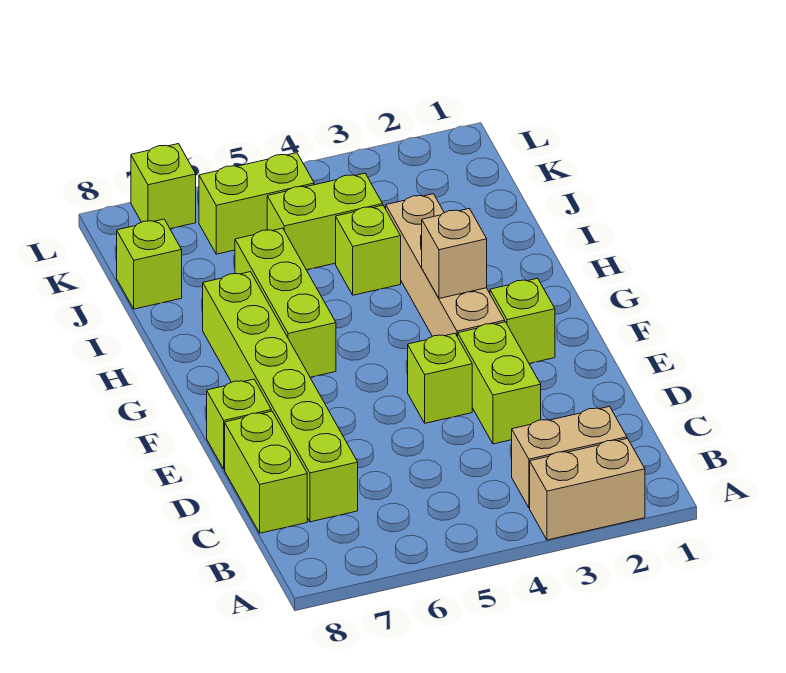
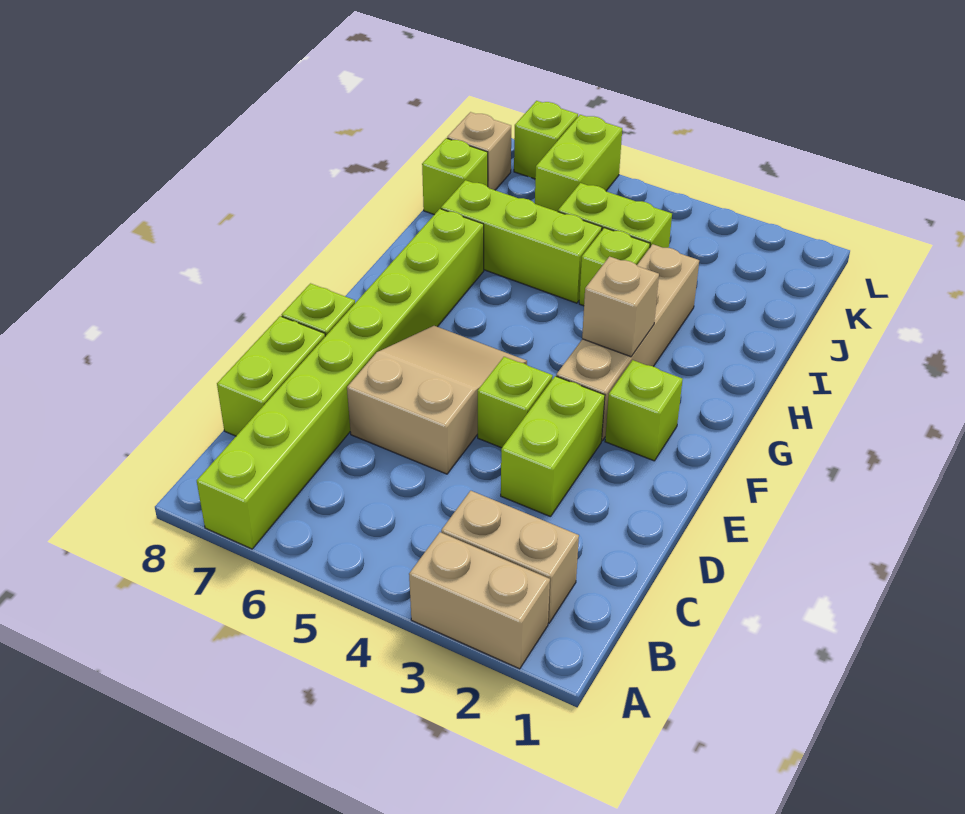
lime 1x6 brick [203,272,358,522] -> lime 1x8 brick [197,209,484,549]
none -> tan 2x3 slope [347,326,527,474]
lime 1x3 brick [235,228,336,377] -> lime 1x3 brick turned to [441,180,602,303]
lime 1x2 brick [199,153,314,254] -> lime 1x2 brick turned to [535,115,622,212]
none -> tan 1x1 brick [447,112,511,190]

